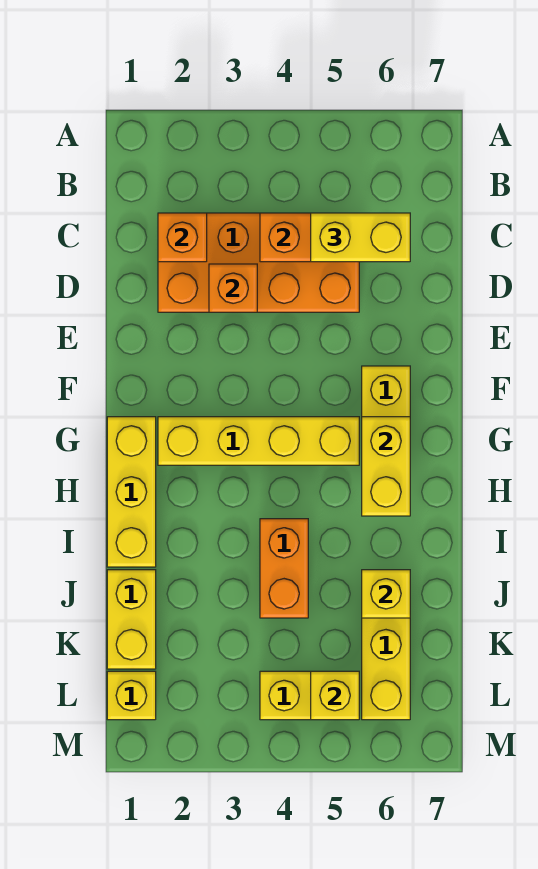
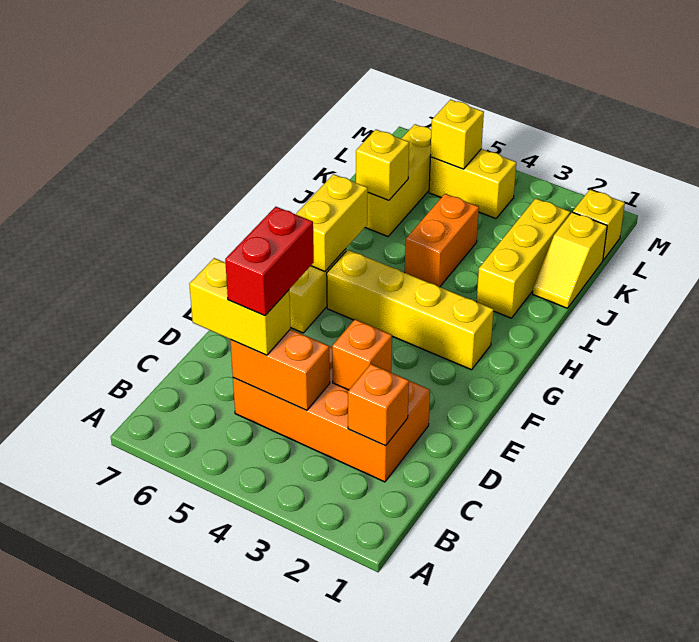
none -> red 1x2 brick [225,207,314,315]
yellow 1x3 brick [107,417,156,567] -> yellow 1x3 brick moved to [477,198,570,318]
yellow 1x2 brick [107,570,156,669] -> yellow 1x2 slope [532,212,607,308]

